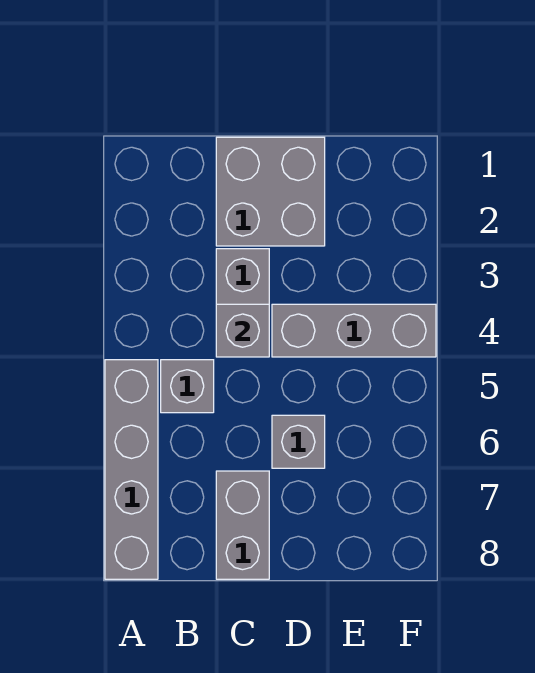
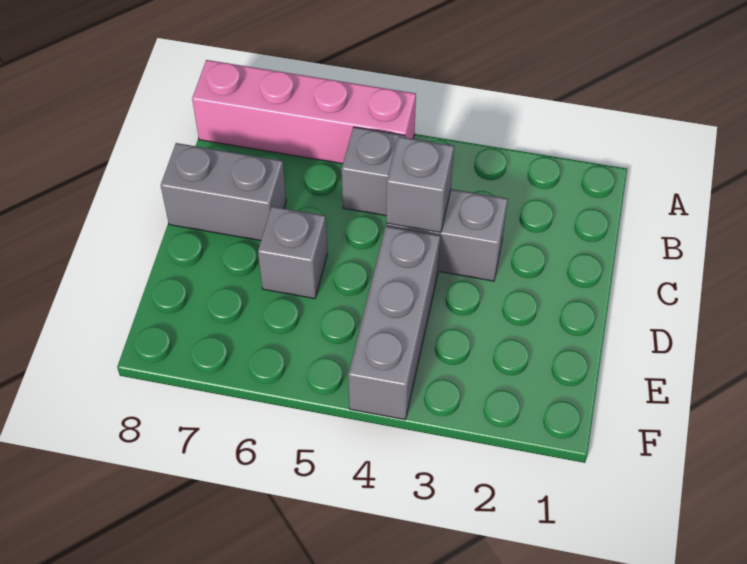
grey 1x4 brick [105,360,158,579] -> pink 1x4 brick [192,60,416,164]
grey 2x2 brick [216,137,325,246] -> none

